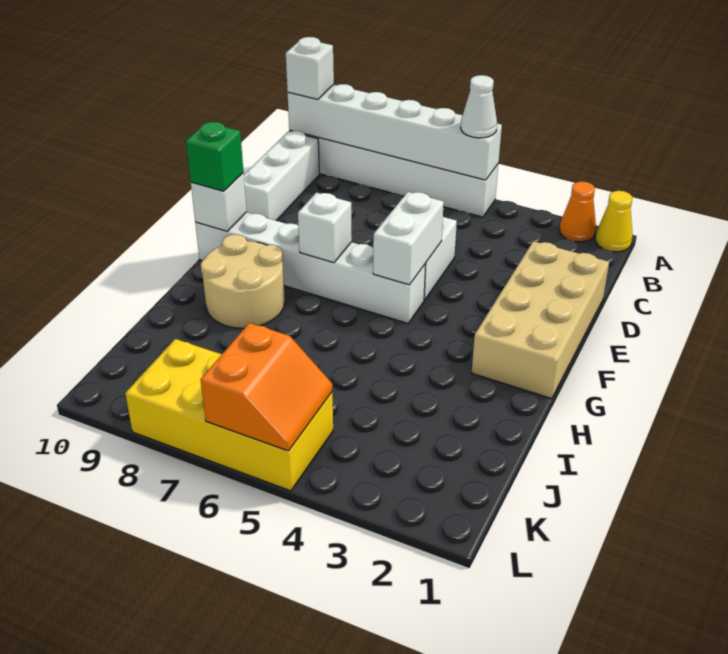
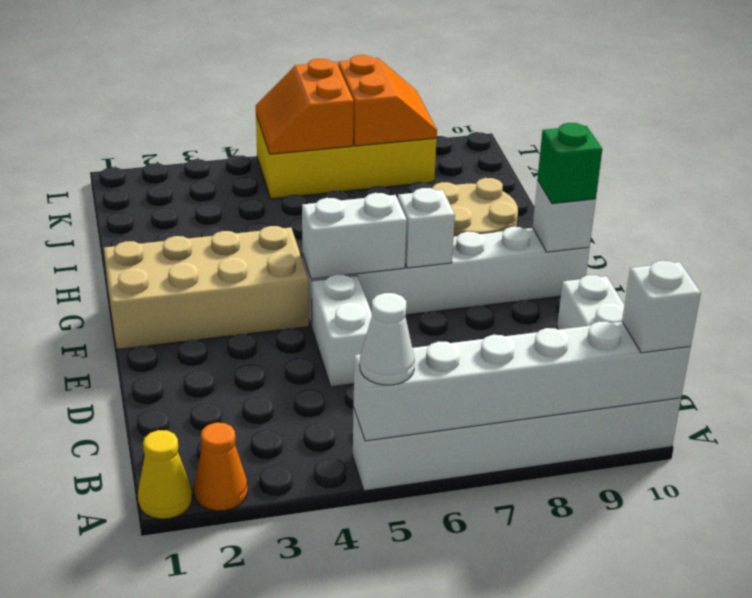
tan 2x4 brick [472,241,609,399] -> tan 2x4 brick turned to [104,226,309,349]
white 1x2 brick [373,192,444,285] -> white 1x2 brick turned to [302,193,407,279]
none -> orange 2x2 slope [338,55,437,146]

